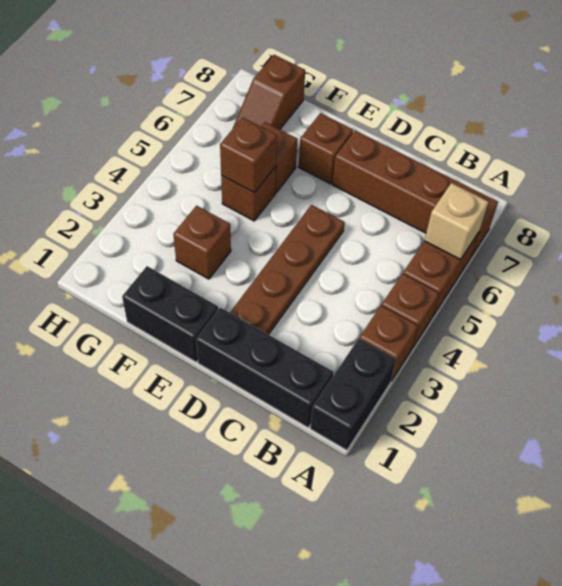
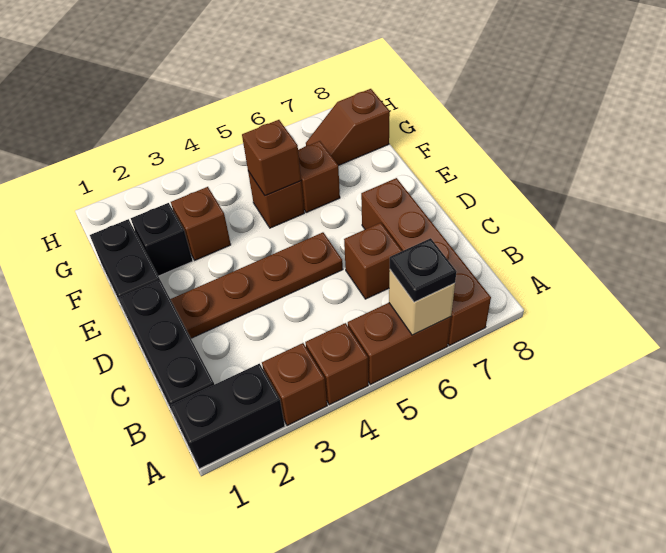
none -> black 1x1 plate [390,238,456,302]
brown 1x1 brick [299,113,353,184] -> brown 1x1 brick moved to [344,223,402,299]
none -> black 1x1 brick [131,203,193,276]

